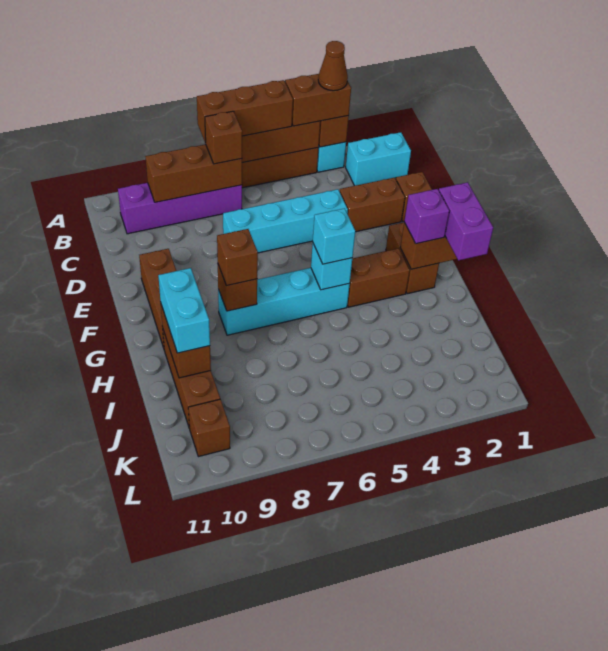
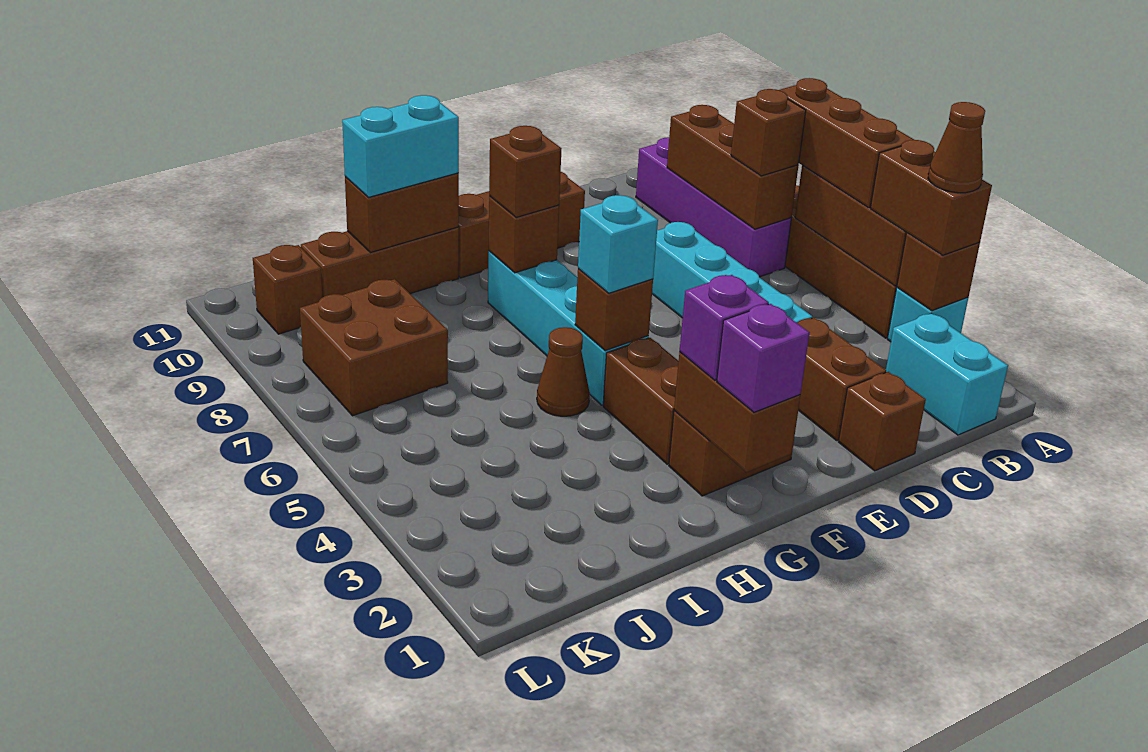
purple 1x2 brick [439,182,493,260] -> purple 1x1 brick [717,304,809,412]
cyan 1x1 brick [311,244,352,290] -> brown 1x1 brick [575,269,653,351]
none -> brown 1x1 cone [537,327,590,416]
none -> brown 2x2 brick [300,279,448,416]

